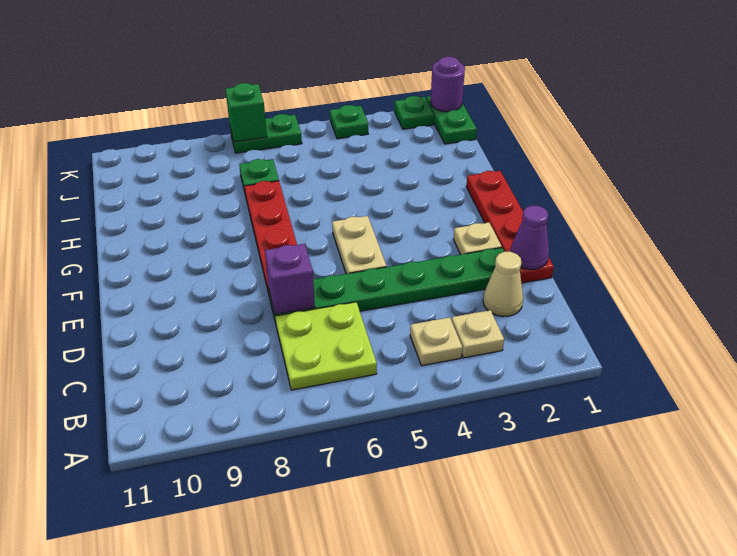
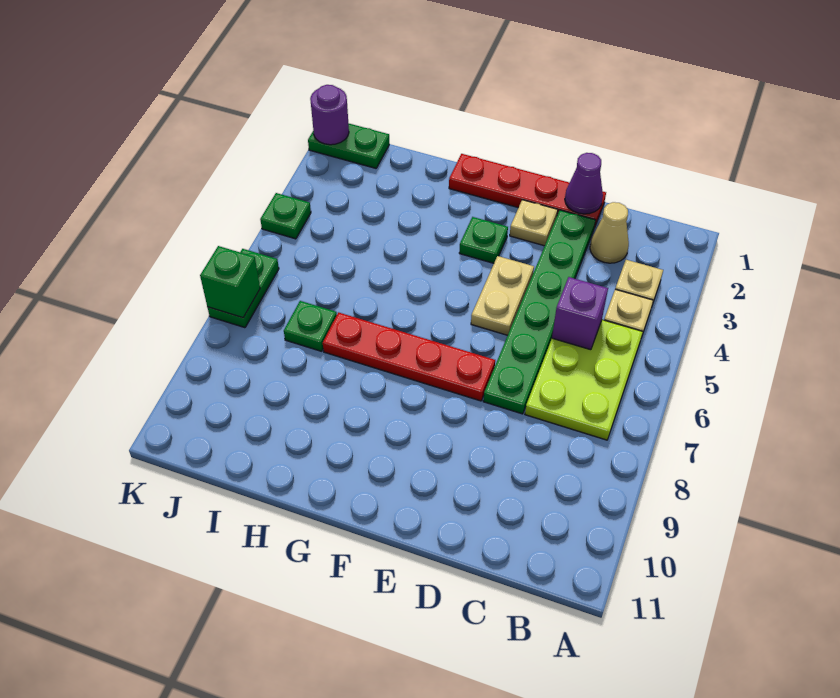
lime 2x2 plate [275,302,377,390] -> lime 2x3 plate [525,320,643,440]
purple 1x1 brick [265,244,315,314] -> purple 1x1 brick moved to [552,277,608,350]
tan 1x2 plate [332,216,387,274] -> tan 1x2 plate turned to [471,256,534,335]
green 1x1 plate [395,96,434,129] -> green 1x1 plate moved to [459,217,508,263]

